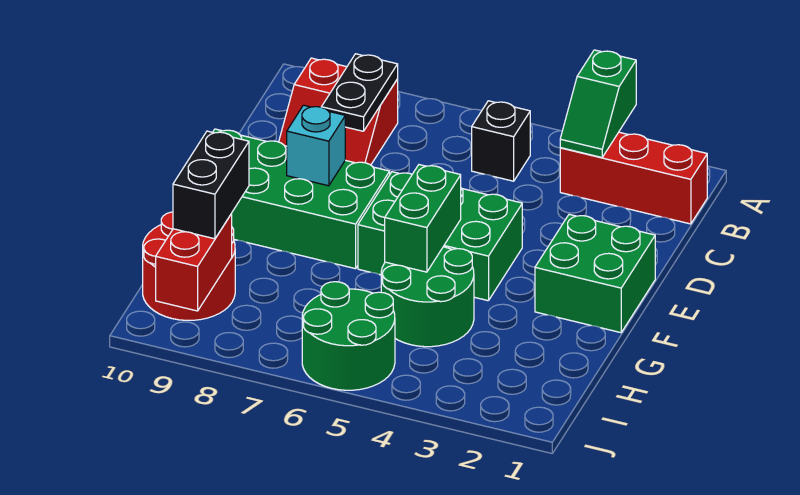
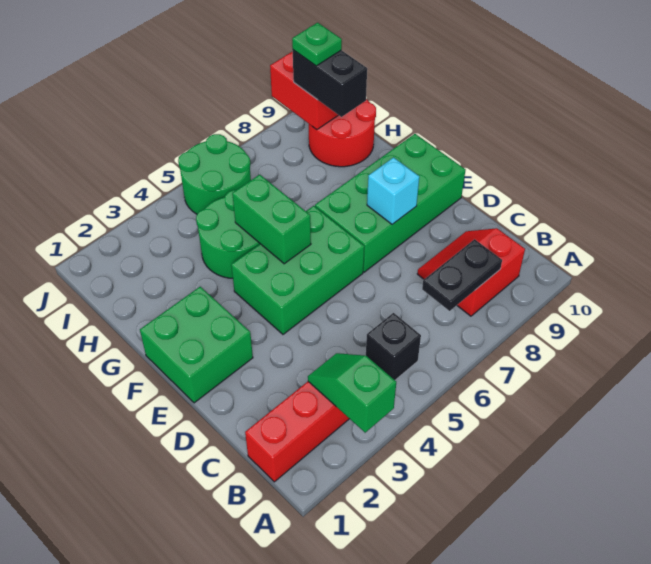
black 1x2 plate [322,54,398,131] -> black 1x2 plate turned to [422,239,502,311]
none -> green 1x1 plate [292,23,342,66]

